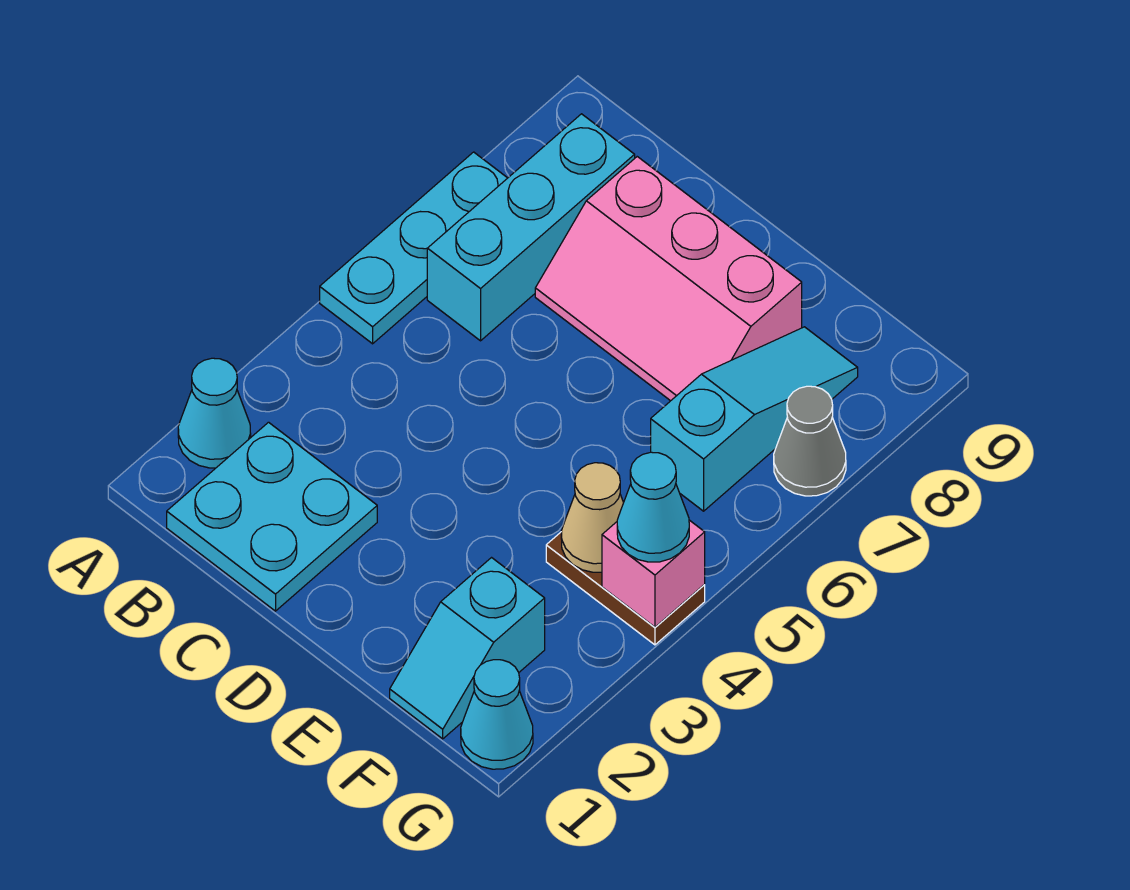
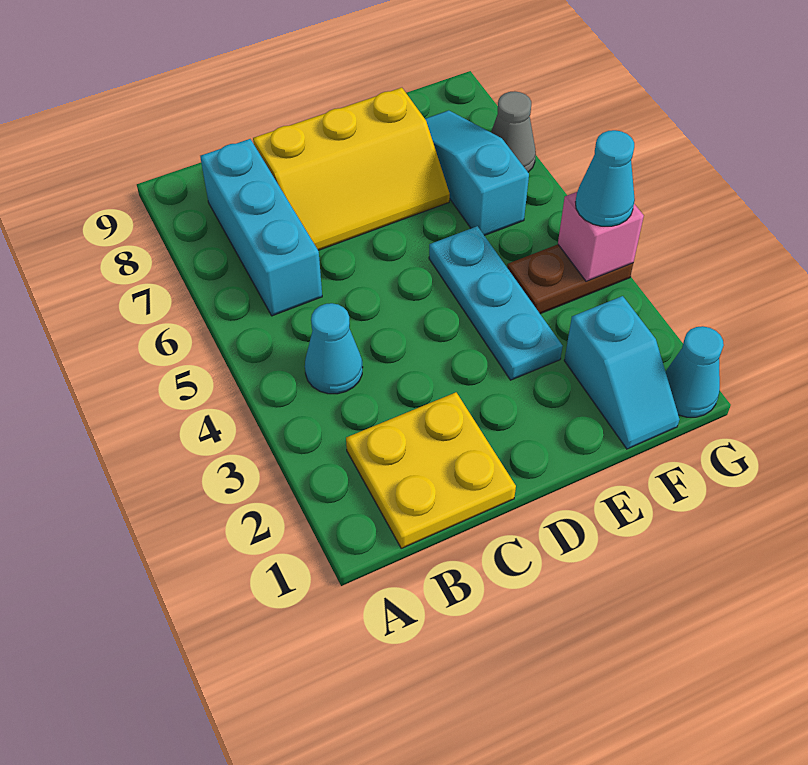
cyan 1x1 cone [178,358,251,468] -> cyan 1x1 cone moved to [305,303,363,394]
cyan 1x3 plate [320,152,507,344] -> cyan 1x3 plate moved to [429,226,563,380]
cyan 2x2 plate [167,422,377,611] -> yellow 2x2 plate [346,392,516,548]
pink 2x3 slope [535,157,802,401] -> yellow 2x3 slope [253,88,450,250]
tan 1x1 cone [561,463,624,572] -> none

